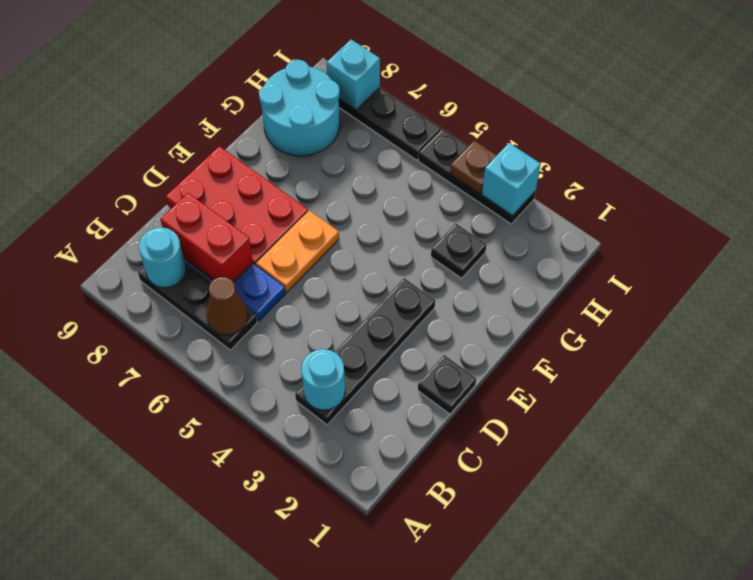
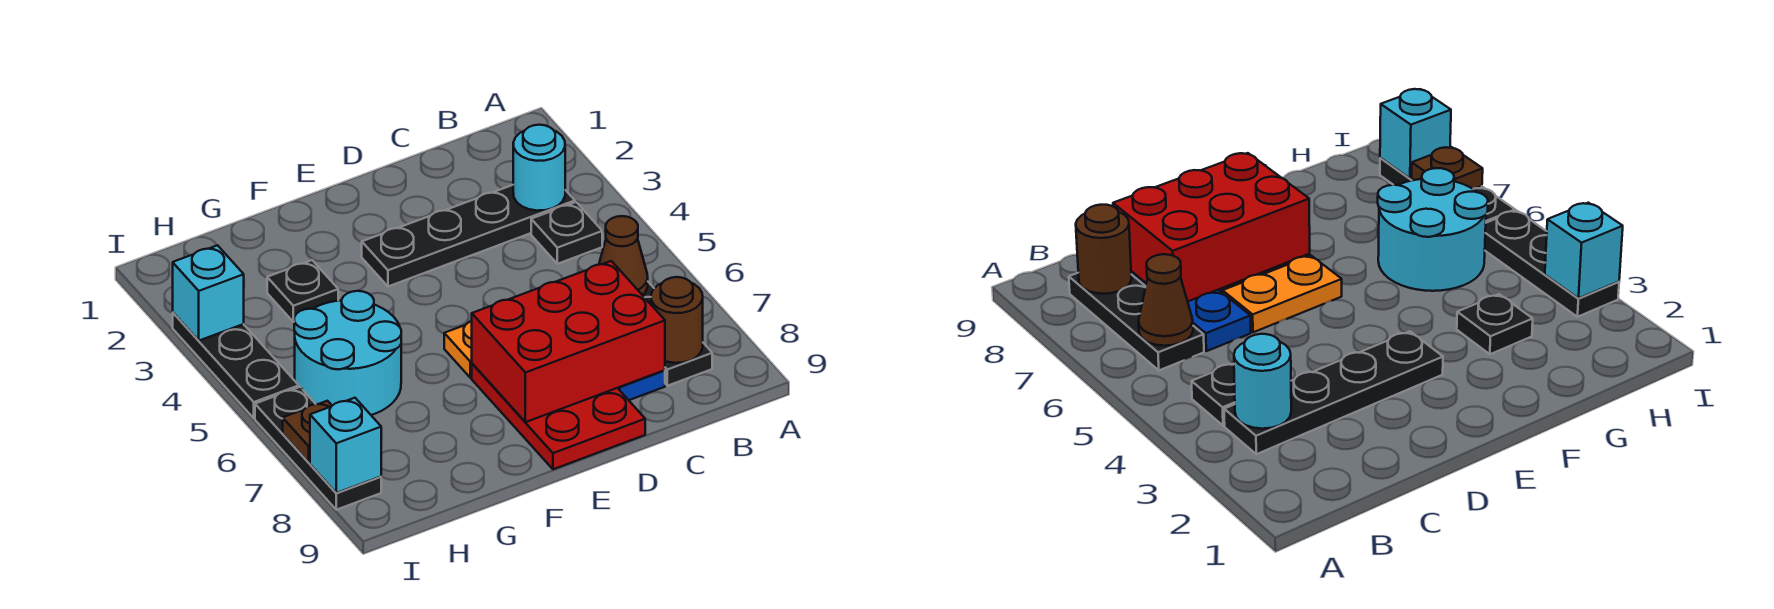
cyan 1x1 round brick [139,227,186,288] -> brown 1x1 round brick [651,277,703,363]
red 1x2 brick [160,193,253,282] -> red 2x3 brick [472,261,665,422]
black 1x1 plate [418,355,476,414] -> black 1x1 plate moved to [531,202,602,264]
cyan 2x2 round brick [259,60,340,156] -> cyan 2x2 round brick moved to [294,291,401,415]
brown 1x1 plate [450,140,497,194] -> brown 1x1 plate moved to [283,401,332,462]

